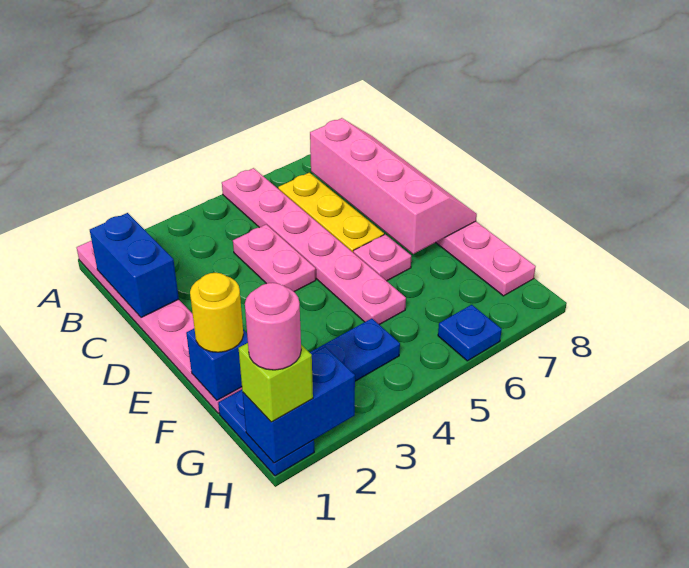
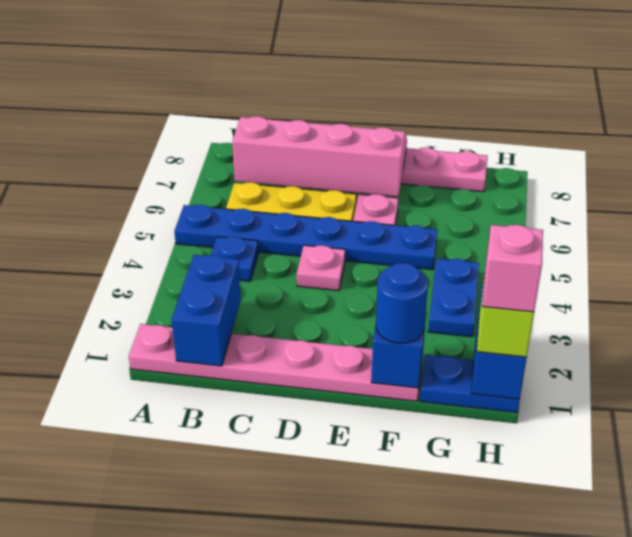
pink 1x6 plate [222,168,406,325] -> blue 1x6 plate [174,205,438,270]
blue 1x2 brick [90,213,179,318] -> blue 1x2 brick turned to [172,255,241,366]
pink 1x2 plate [233,224,316,292] -> pink 1x1 plate [297,245,345,291]
yellow 1x1 round brick [190,273,243,352] -> blue 1x1 round brick [376,263,428,343]
pink 1x1 round brick [245,283,301,370] -> pink 1x1 brick [482,225,543,312]
blue 1x1 plate [438,305,502,361] -> blue 1x1 plate moved to [211,237,258,281]

